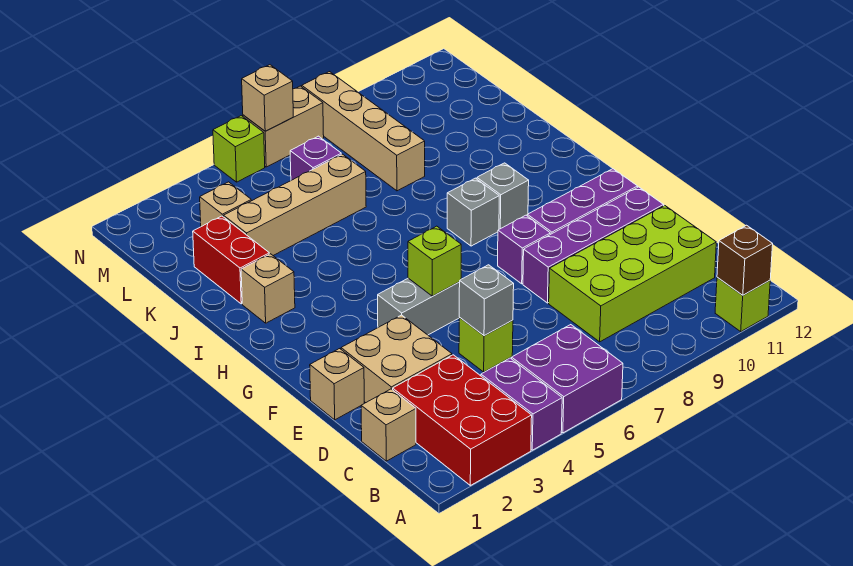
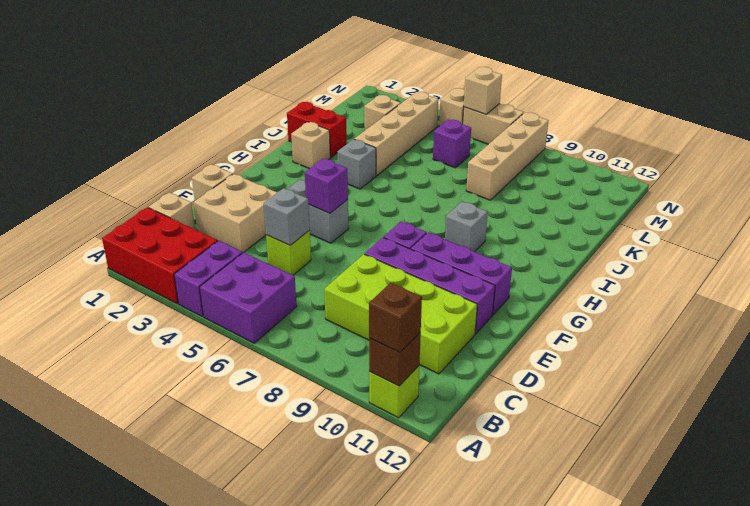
red 2x3 brick [393,355,532,485] -> red 2x3 brick turned to [102,207,218,304]
none -> brown 1x1 brick [369,283,422,353]
lime 1x1 brick [408,226,461,296] -> purple 1x1 brick [305,159,348,213]
grey 1x1 brick [447,178,499,246] -> grey 1x1 brick moved to [337,139,376,189]
red 1x2 brick [193,216,269,304] -> red 1x2 brick turned to [287,102,347,157]
tan 1x4 brick [224,154,366,255] -> tan 1x4 brick turned to [354,92,439,176]
lime 1x1 brick [213,116,265,182] -> tan 1x1 brick [439,88,465,127]

